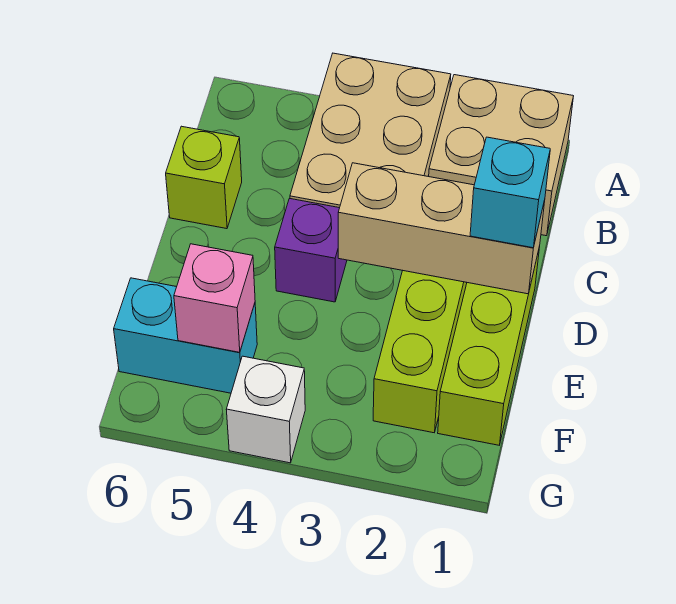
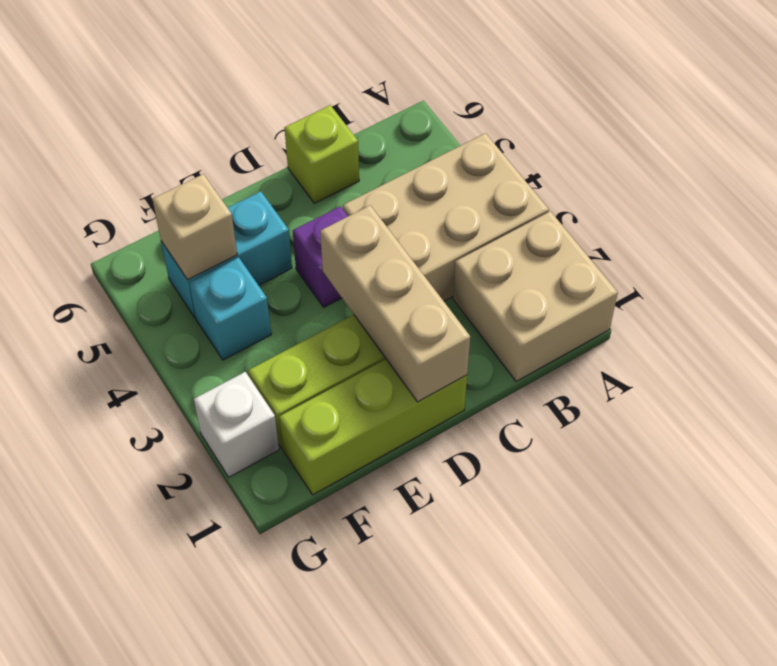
cyan 1x1 brick [470,137,550,248] -> cyan 1x1 brick moved to [189,257,271,360]
cyan 1x2 brick [114,278,257,393] -> cyan 1x2 brick turned to [161,191,292,318]
pink 1x1 brick [174,244,255,352] -> tan 1x1 brick [152,174,237,280]
white 1x1 brick [226,356,305,463] -> white 1x1 brick moved to [194,372,279,477]

